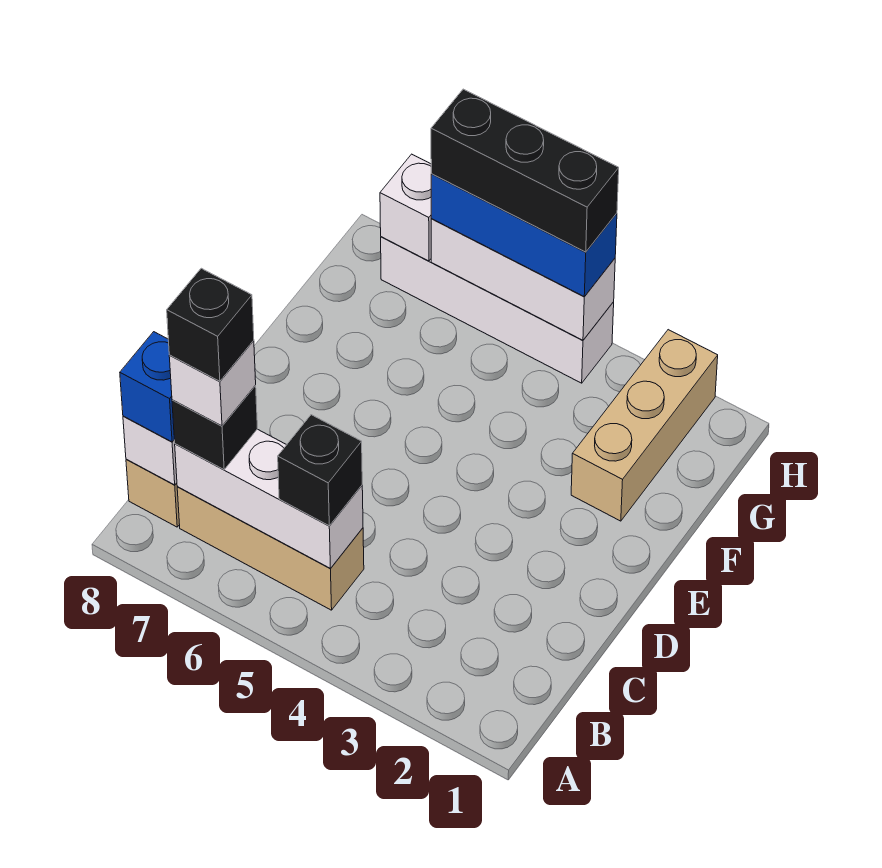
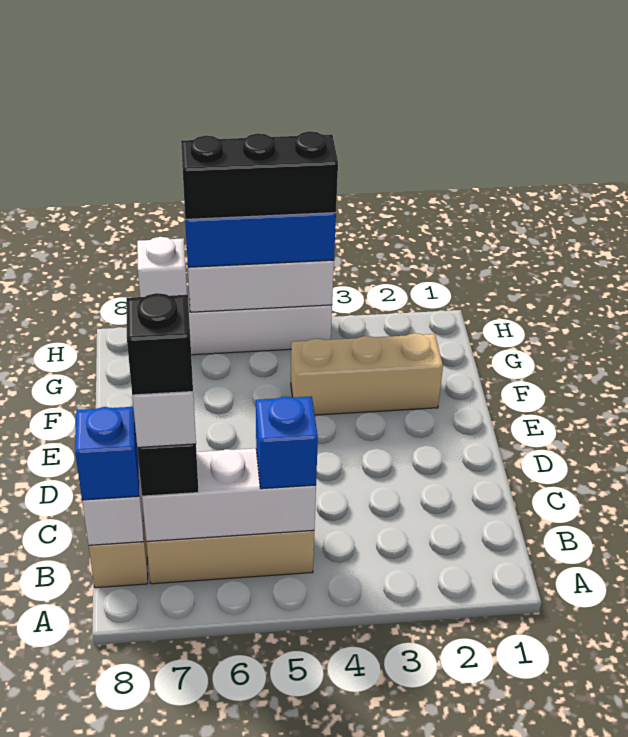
black 1x1 brick [278,415,362,526] -> blue 1x1 brick [256,396,318,489]
tan 1x3 brick [571,330,718,521] -> tan 1x3 brick turned to [291,333,443,415]

